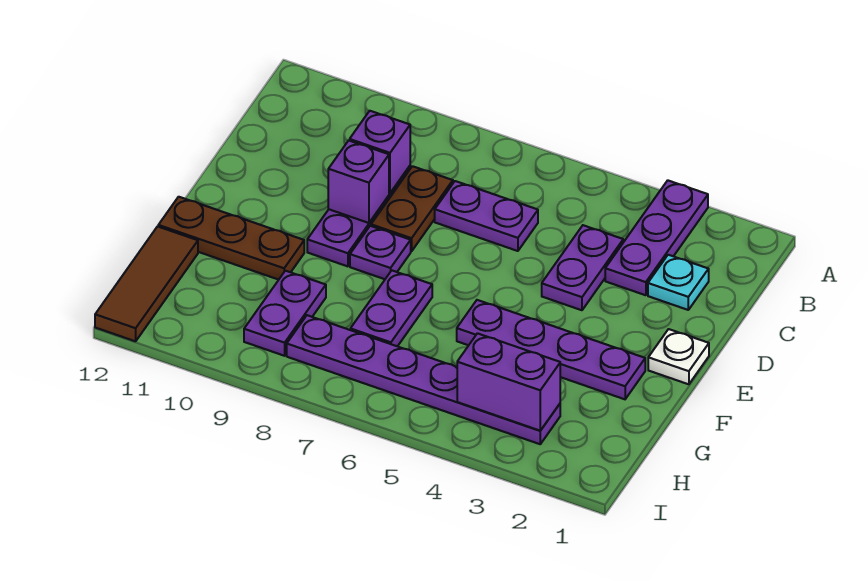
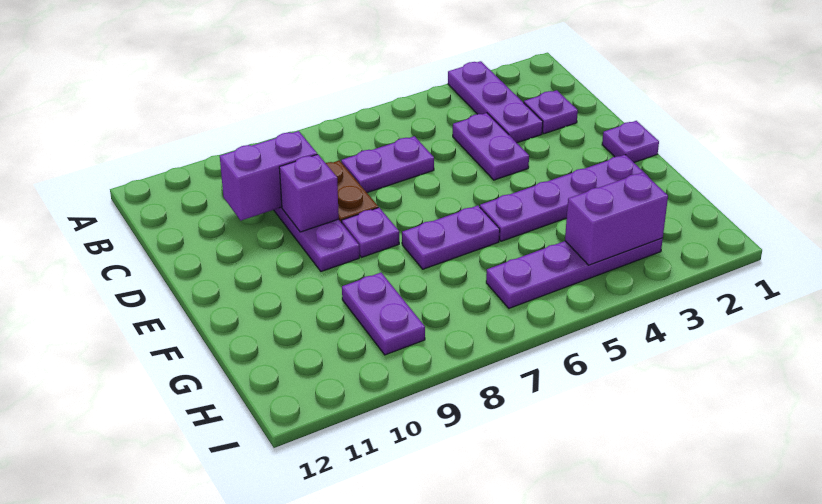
cyan 1x1 plate [648,255,709,310] -> purple 1x1 plate [524,90,578,134]
purple 1x1 brick [350,111,410,193] -> purple 1x2 brick [220,131,317,220]
white 1x1 plate [648,329,709,384] -> purple 1x1 plate [602,121,659,162]
purple 1x2 plate [350,271,432,346] -> purple 1x2 plate turned to [402,206,500,269]
brown 1x3 plate [158,197,304,280] -> none
brown 1x3 tile [95,226,198,341] -> none
purple 1x6 plate [287,315,560,444] -> purple 1x4 plate [486,238,663,308]

